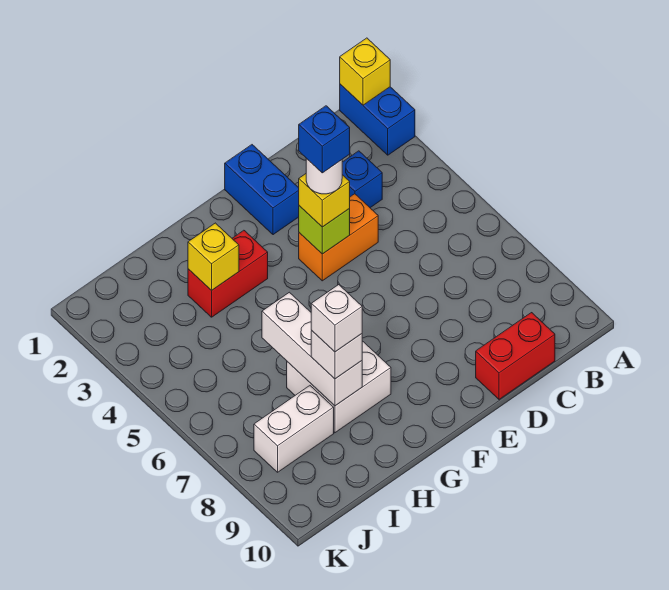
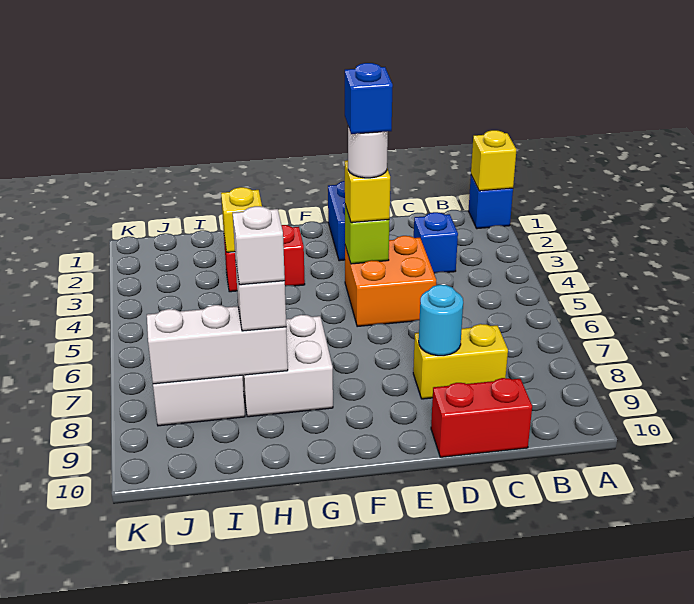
blue 1x2 brick [340,84,415,155] -> blue 1x1 brick [468,176,513,229]
none -> yellow 1x2 brick [413,324,508,399]
orange 1x2 brick [299,194,378,281] -> orange 2x2 brick [345,236,436,327]
none -> cyan 1x1 round brick [419,285,463,356]
white 1x3 brick [262,292,362,406] -> white 1x3 brick turned to [147,305,288,384]

